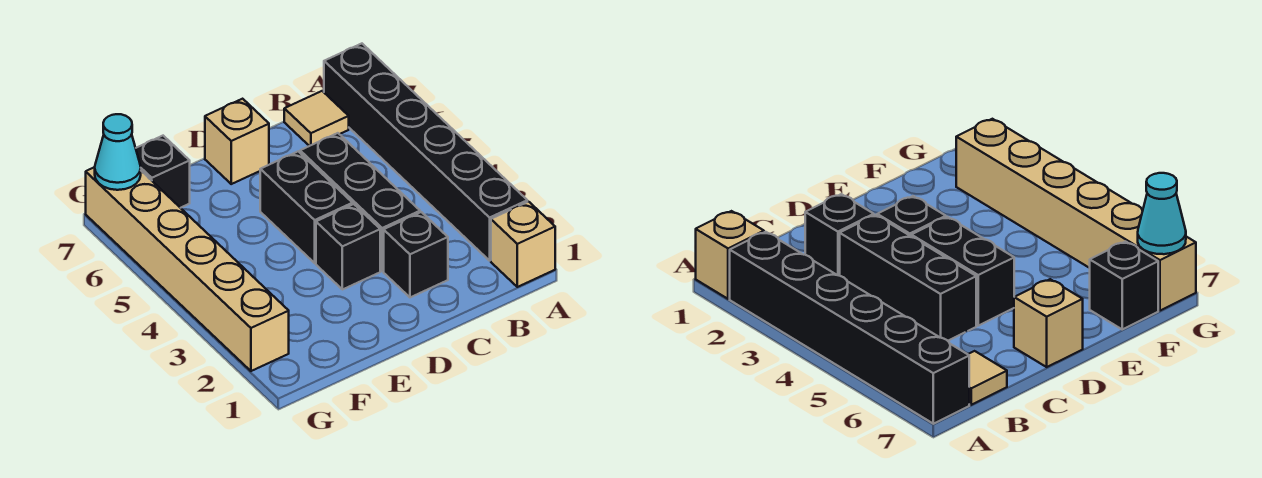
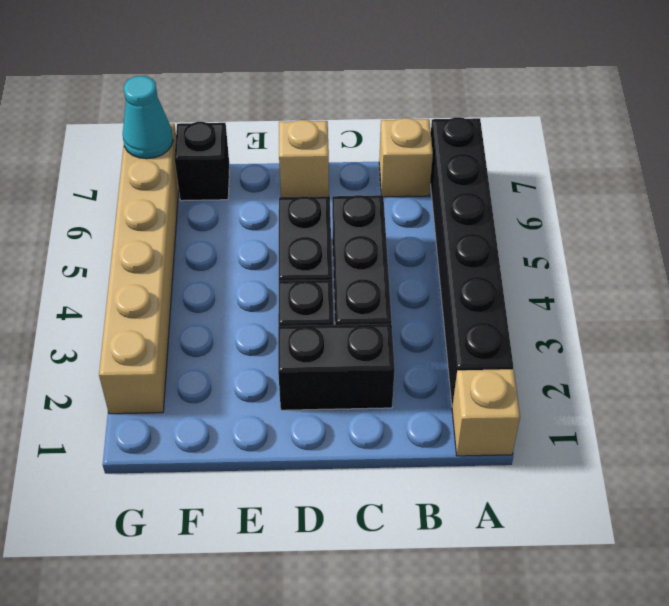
tan 1x1 tile [284,91,349,146] -> tan 1x1 brick [379,118,433,197]
black 1x1 brick [384,212,448,297] -> black 1x2 brick [278,324,395,410]

